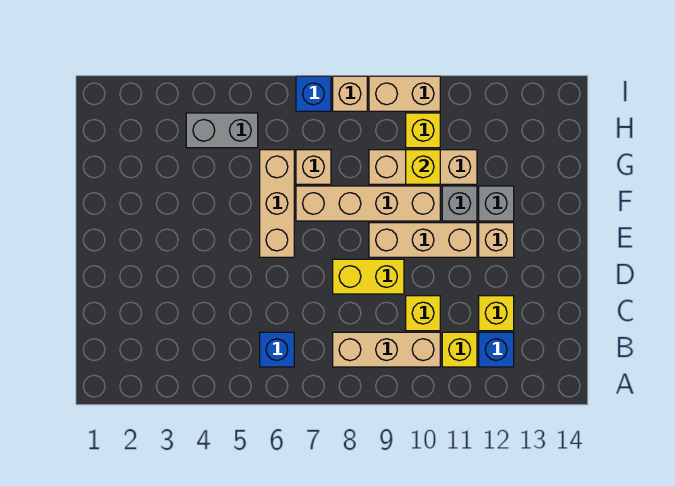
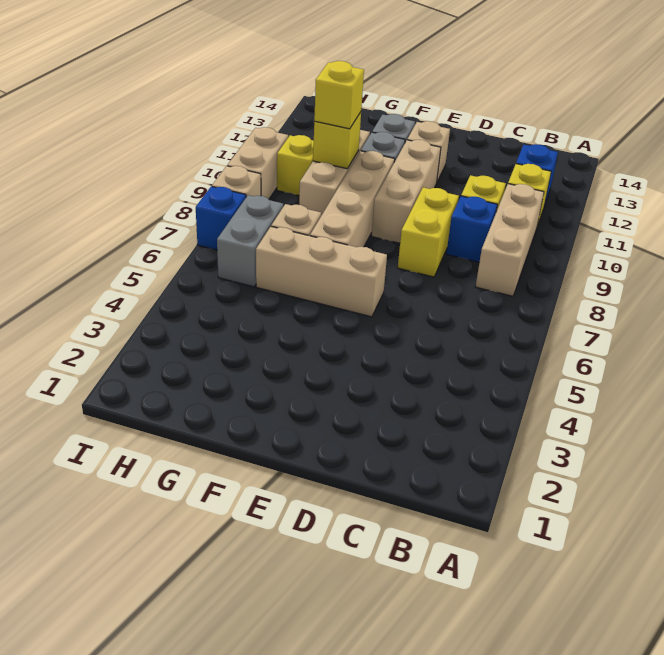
blue 1x1 brick [260,332,294,367] -> blue 1x1 brick moved to [446,196,497,262]
yellow 1x1 brick [479,296,514,331] -> yellow 1x1 brick moved to [314,61,364,129]
grey 1x2 brick [186,113,258,148] -> grey 1x2 brick moved to [217,195,283,287]

